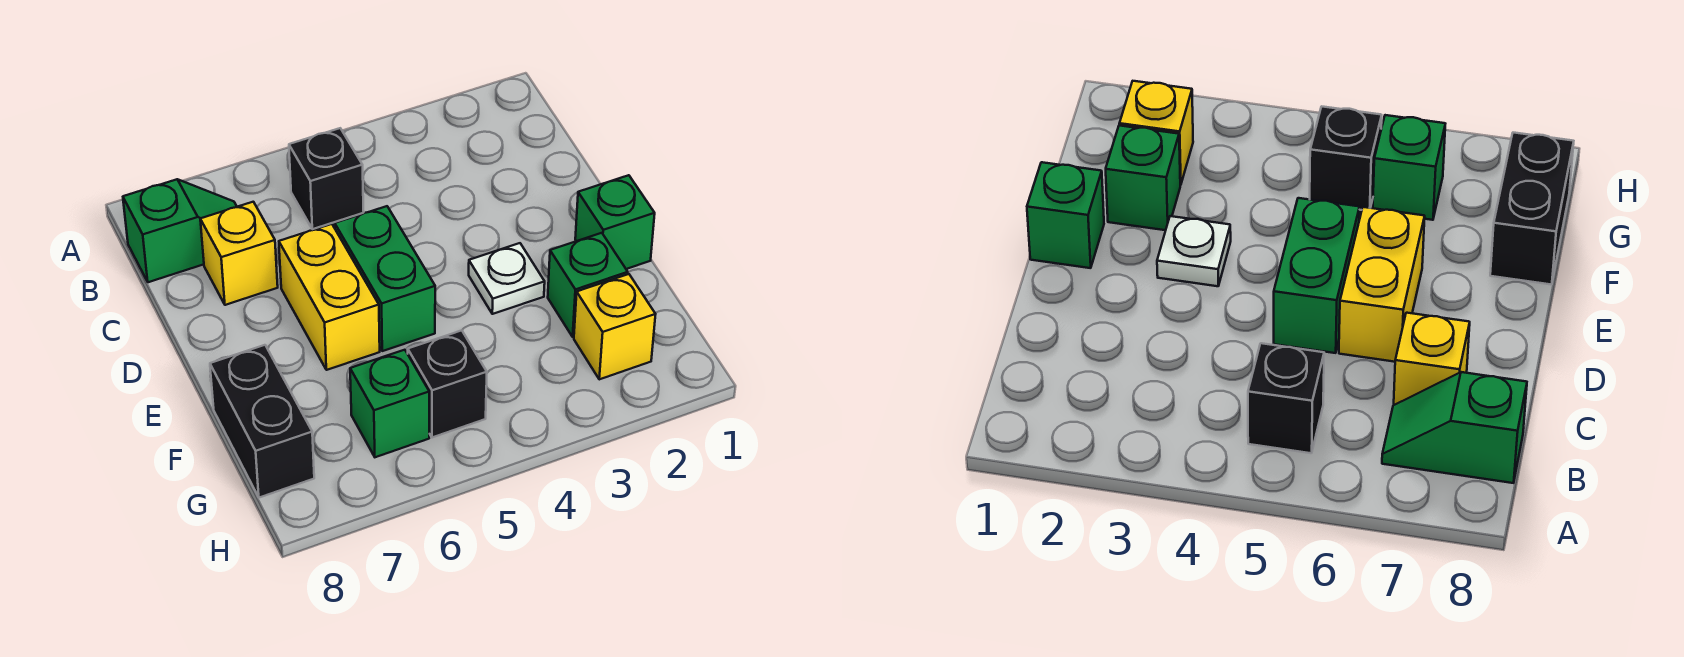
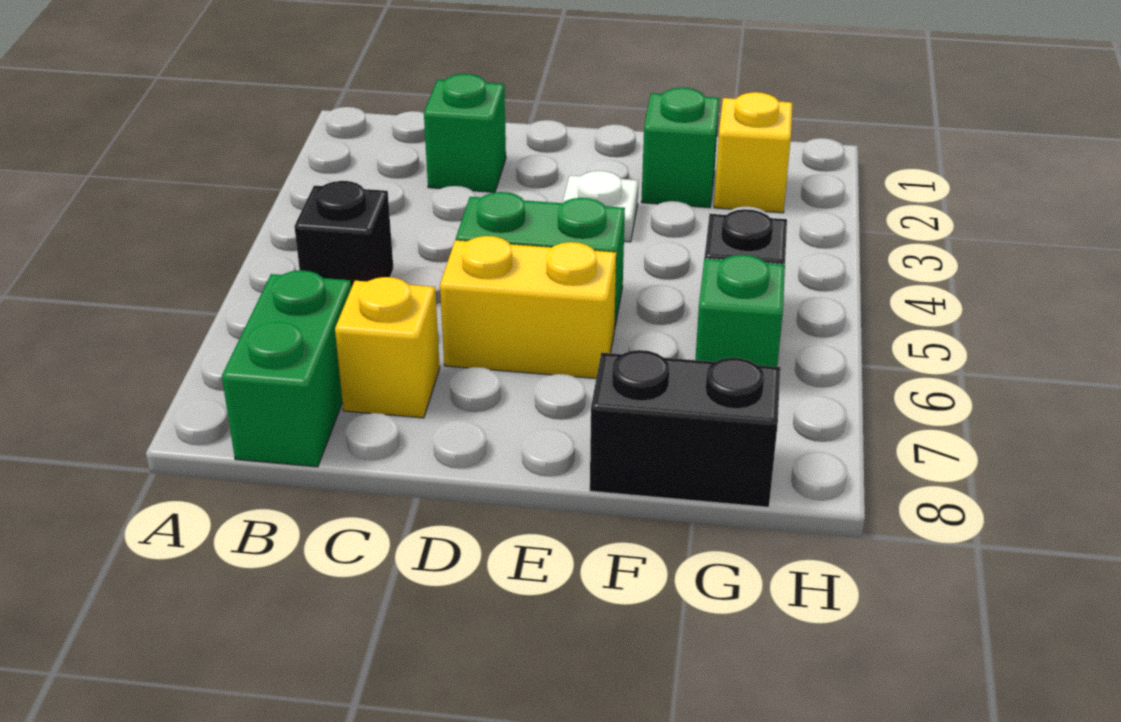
green 1x2 slope [123,179,237,282] -> green 1x2 brick [222,270,351,467]
green 1x1 brick [575,175,655,269] -> green 1x1 brick moved to [424,74,506,192]

